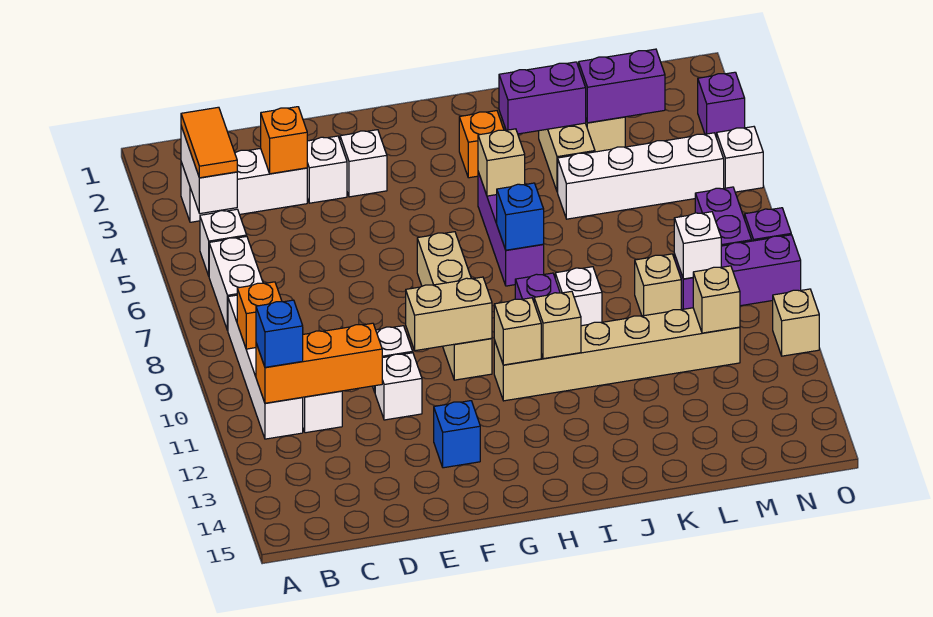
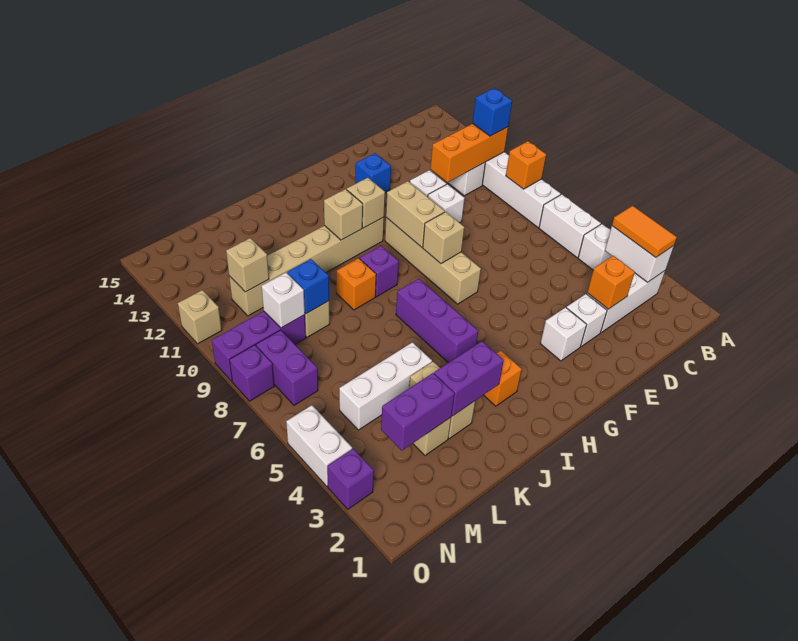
tan 1x2 brick [406,277,492,351] -> tan 1x2 brick turned to [386,181,445,247]
tan 1x1 brick [478,129,525,196] -> tan 1x1 brick moved to [423,212,464,264]
blue 1x1 brick [497,183,544,250] -> blue 1x1 brick moved to [287,259,329,314]
white 1x1 brick [555,267,602,326] -> orange 1x1 brick [337,258,376,310]
white 1x4 brick [558,133,724,219] -> white 1x3 brick [339,342,432,430]
white 1x1 brick [717,127,763,192] -> white 1x2 brick [286,405,352,486]

